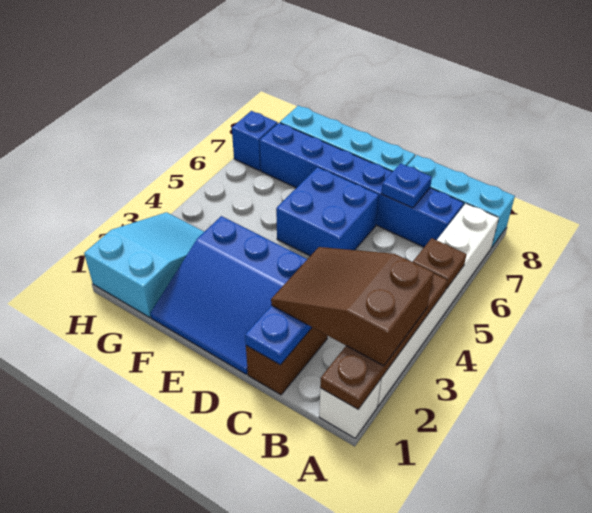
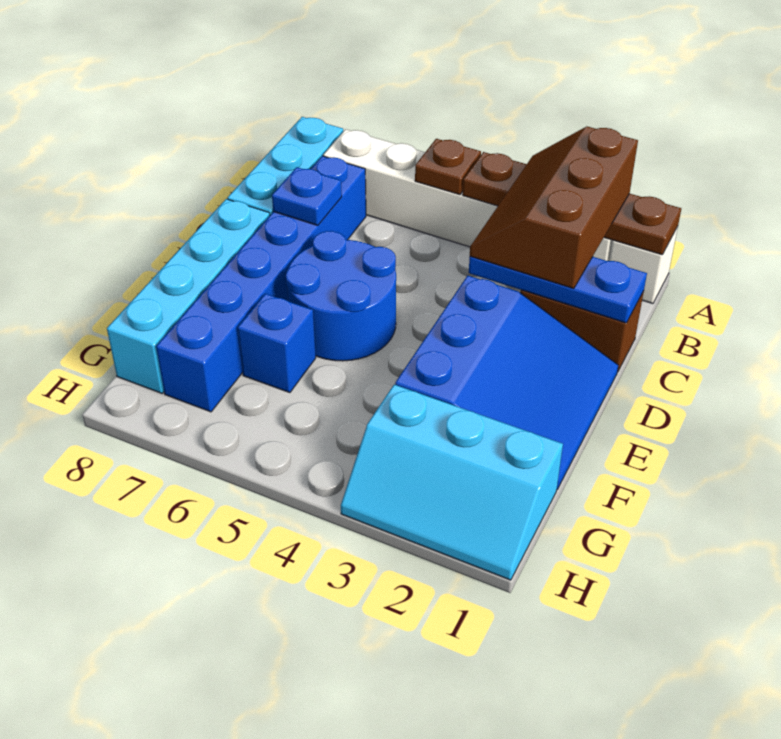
brown 2x3 slope [271,247,434,366] -> brown 2x3 slope turned to [470,127,638,289]
blue 2x2 brick [276,167,379,256] -> blue 2x2 round brick [286,231,396,361]
cyan 2x3 slope [84,212,204,318] -> cyan 2x3 slope turned to [341,385,563,580]
blue 1x1 brick [232,111,278,171] -> blue 1x1 brick moved to [238,294,316,393]

